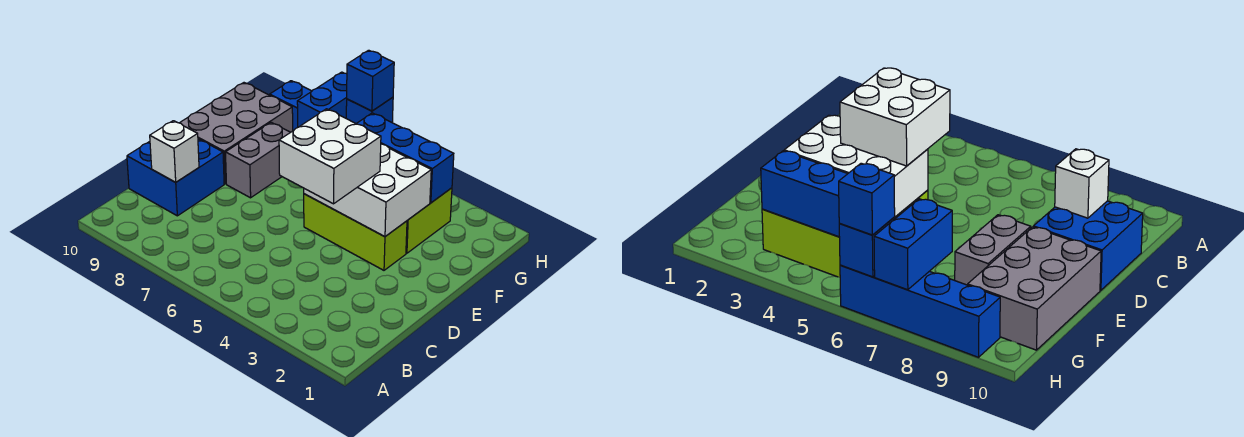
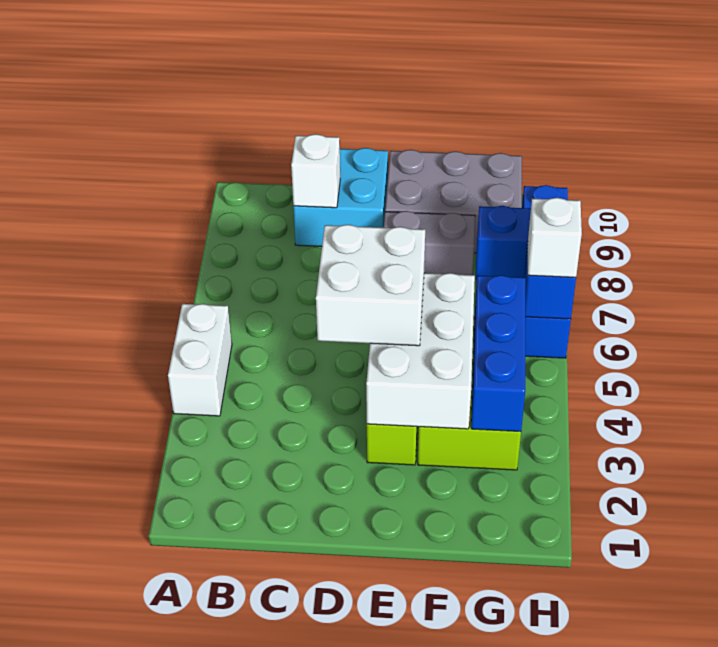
none -> white 1x2 brick [168,304,232,416]
blue 2x2 brick [127,139,224,216] -> cyan 2x2 brick [293,148,388,246]
blue 1x1 brick [347,50,394,111] -> white 1x1 brick [528,198,582,277]

